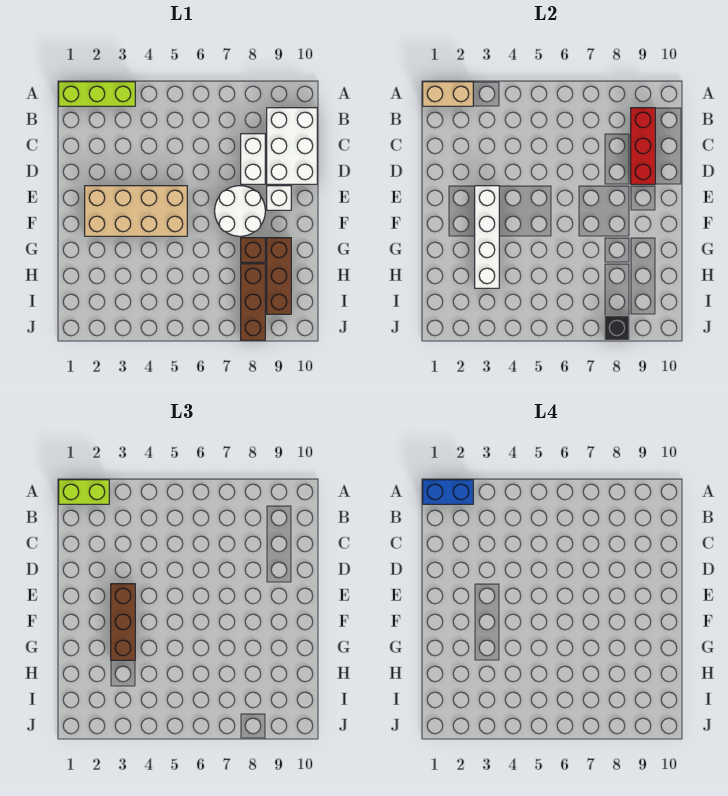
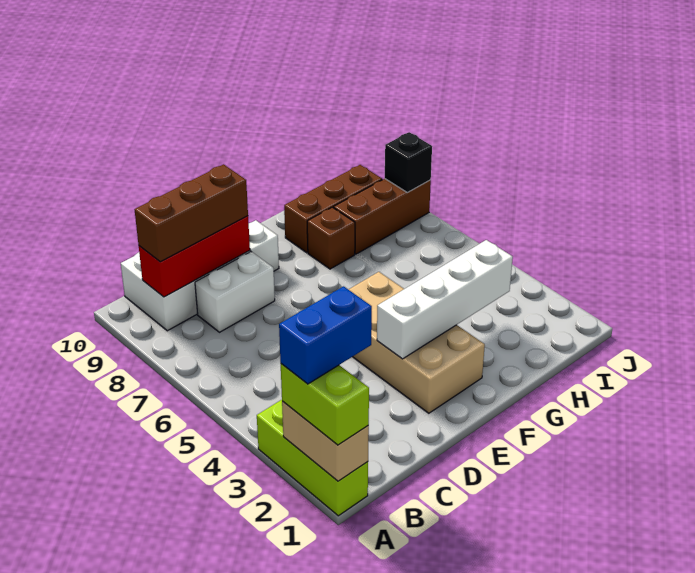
blue 1x2 brick [423,480,473,504] -> blue 1x2 brick turned to [279,286,372,384]
brown 1x3 brick [111,584,135,660] -> brown 1x3 brick moved to [134,164,248,262]
white 2x2 round brick [215,186,265,236] -> none

